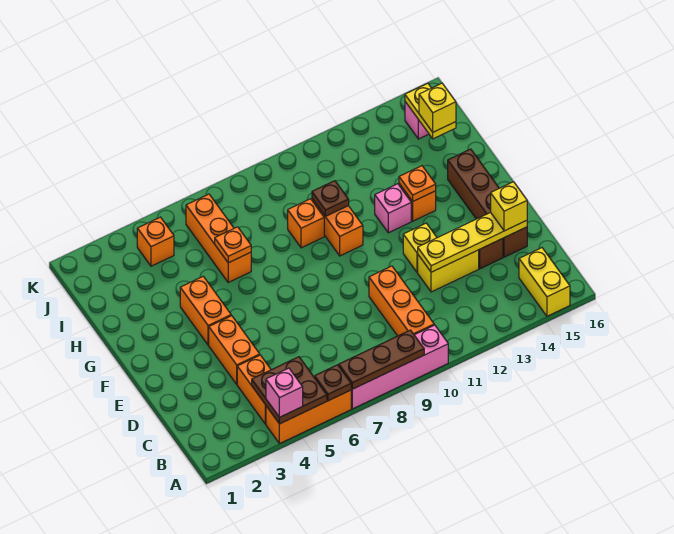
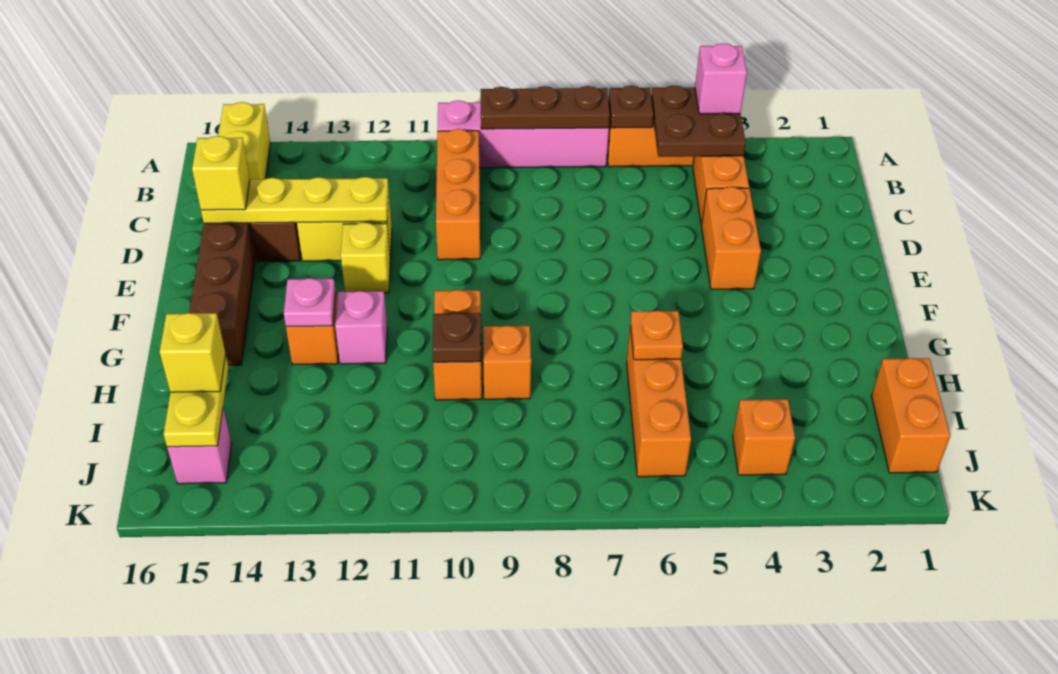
orange 1x2 brick [180,276,231,345] -> orange 1x2 brick moved to [872,358,950,473]
orange 1x1 plate [399,166,436,201] -> pink 1x1 plate [284,278,336,326]

